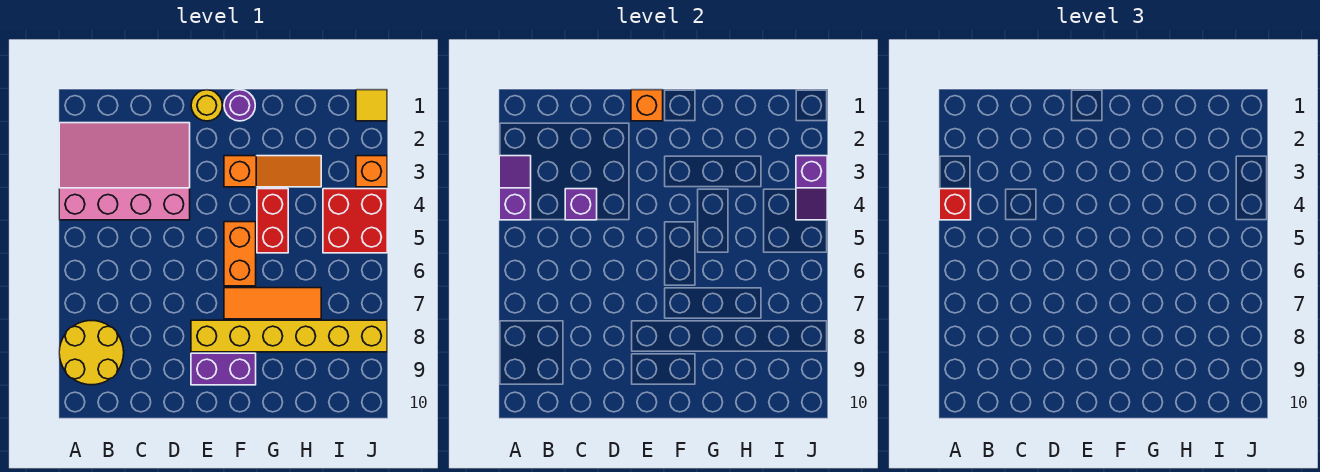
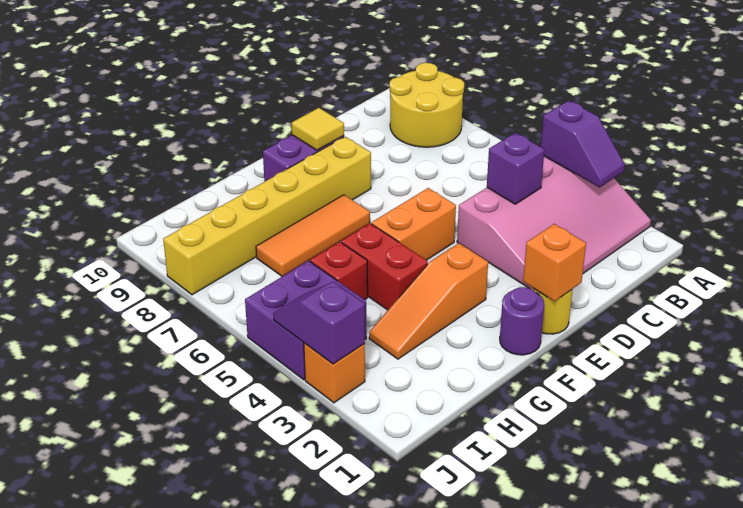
red 1x1 brick [939,189,971,220] -> red 1x1 brick moved to [310,242,368,300]
orange 1x2 brick [224,222,256,286] -> orange 1x2 brick turned to [371,188,456,260]
red 2x2 brick [323,189,387,253] -> purple 2x2 brick [245,261,366,380]
yellow 1x1 tile [356,90,387,121] -> yellow 1x1 tile moved to [292,108,344,150]

